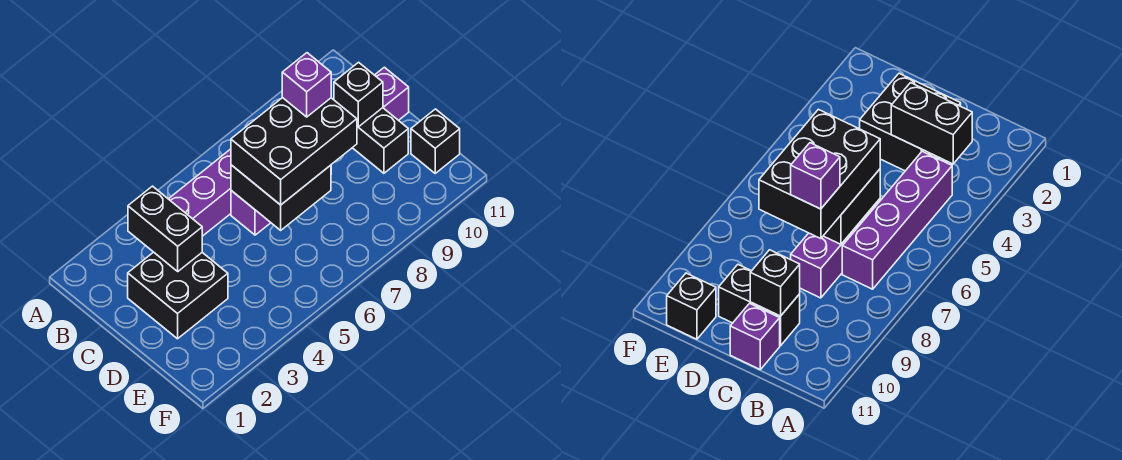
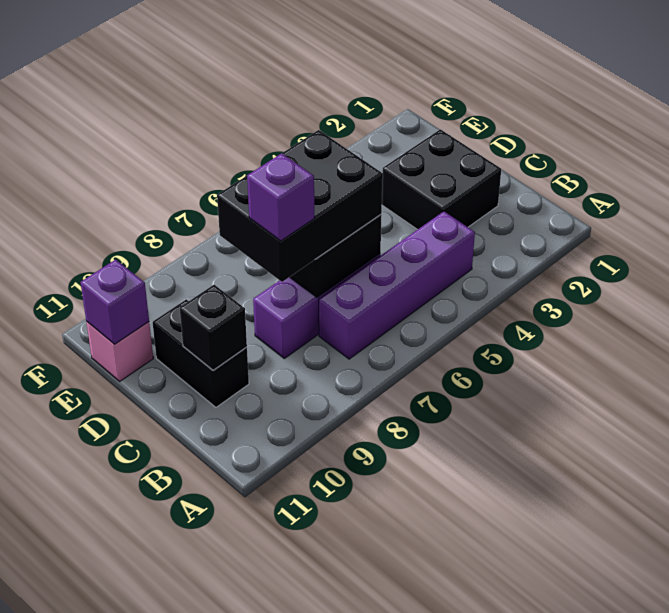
black 1x2 brick [128,186,202,271] -> none
purple 1x1 brick [375,67,409,120] -> purple 1x1 brick moved to [80,260,149,344]
black 1x1 brick [411,109,460,173] -> pink 1x1 brick [86,321,153,381]

